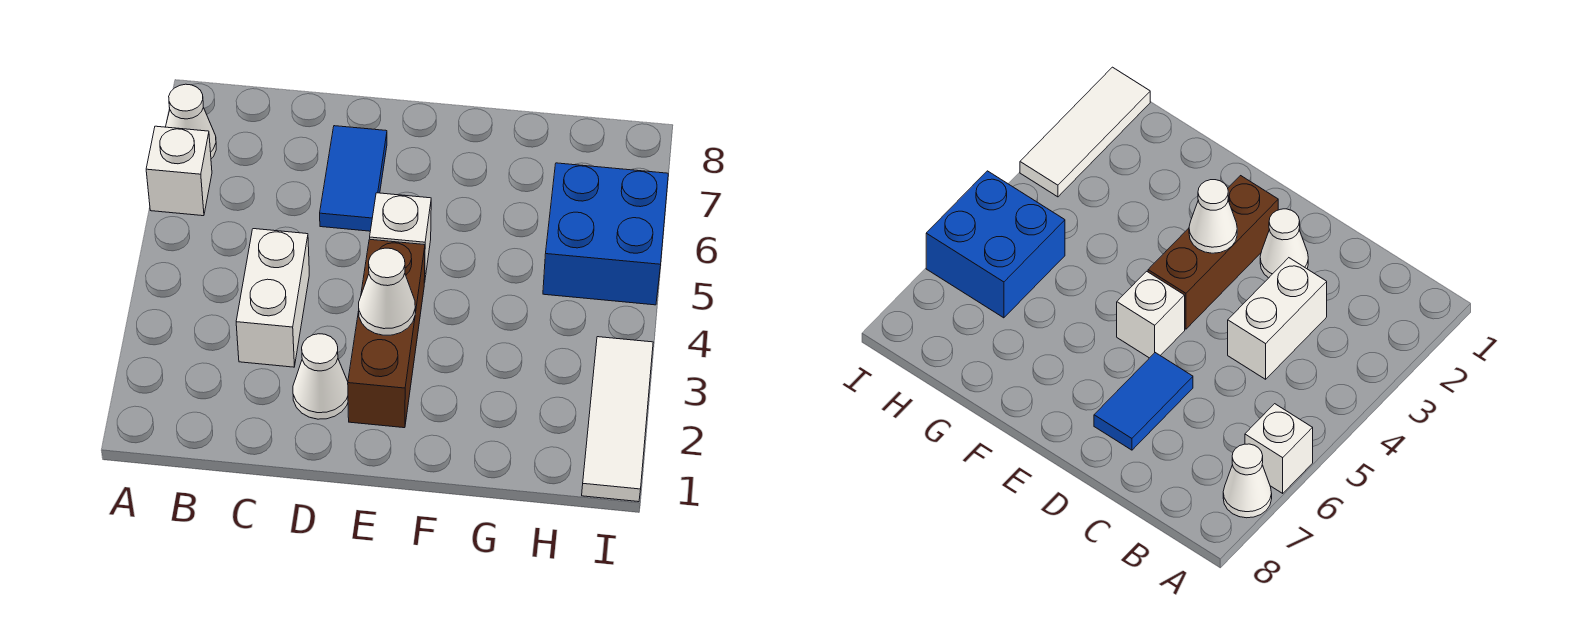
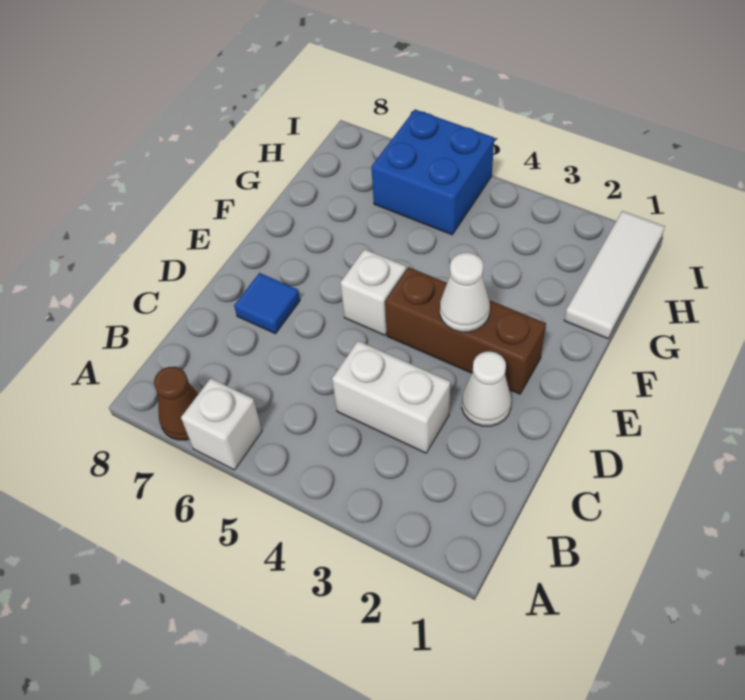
white 1x1 cone [166,84,216,159] -> brown 1x1 cone [154,366,198,440]
blue 1x2 tile [320,126,387,231] -> blue 1x1 tile [234,273,300,334]
white 1x3 tile [582,337,653,502] -> white 1x3 tile turned to [564,211,665,339]

